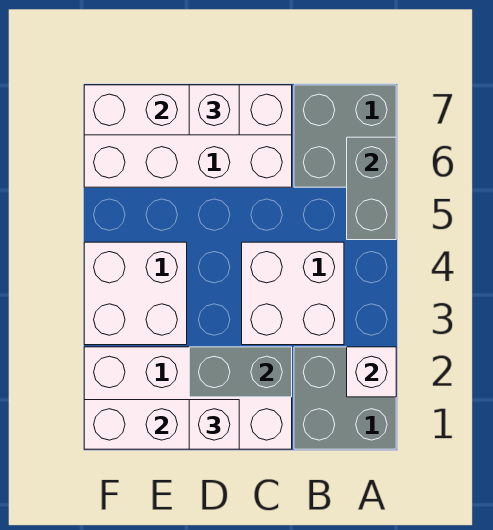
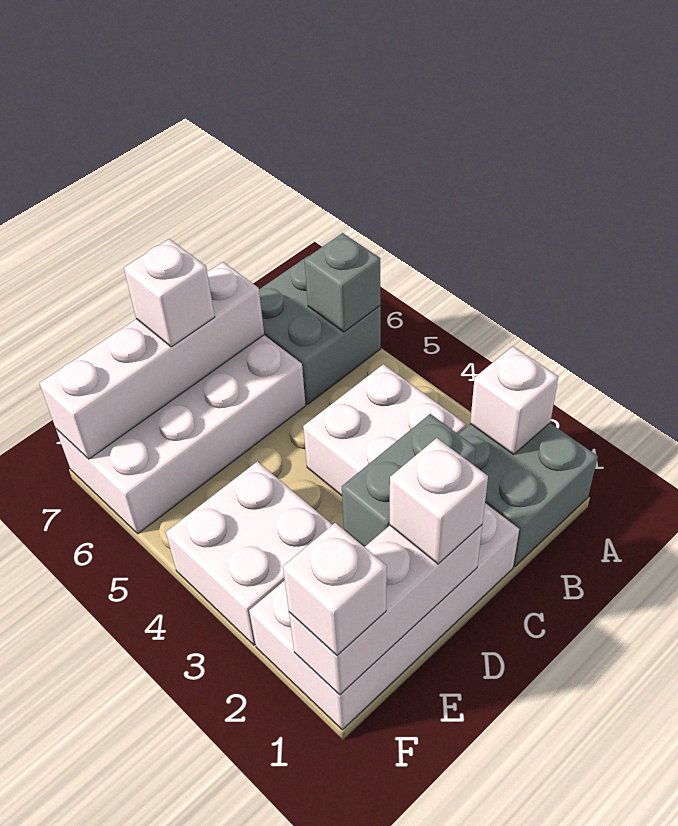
grey 1x2 brick [347,137,396,240] -> grey 1x1 brick [304,233,381,332]
none -> white 1x1 brick [283,523,387,655]

